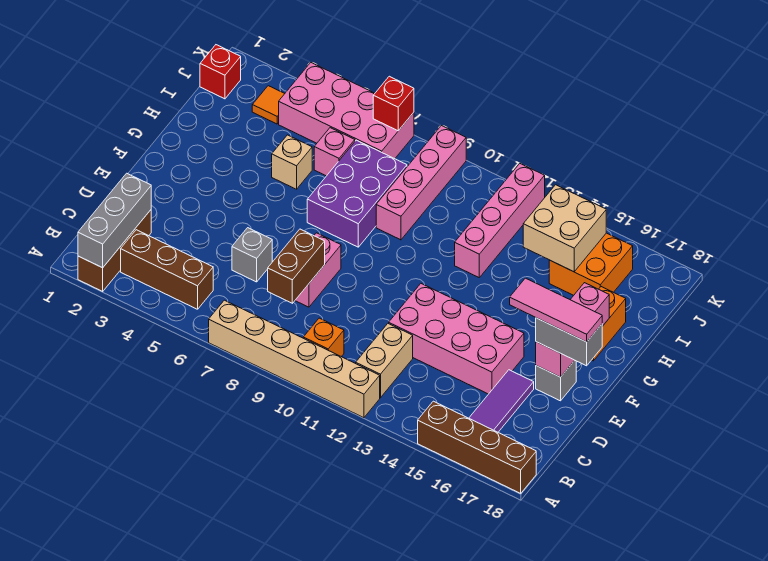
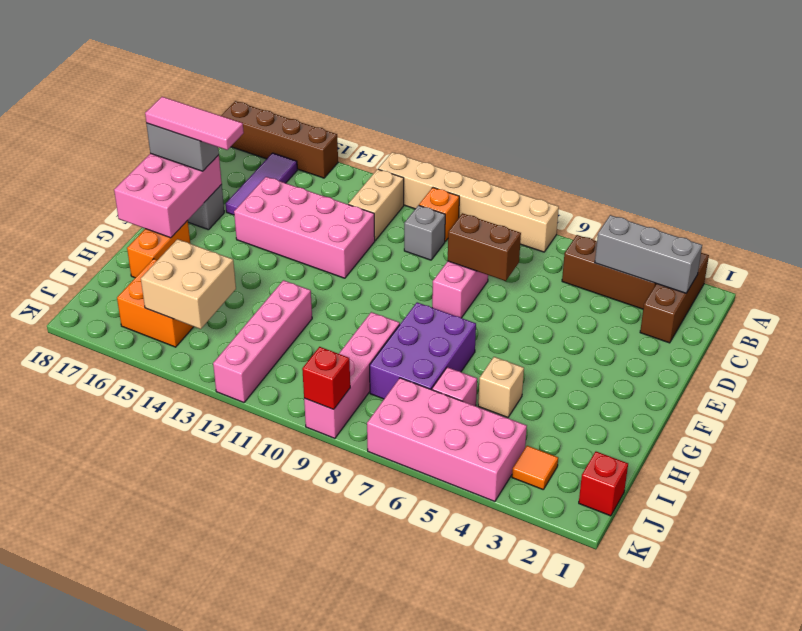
grey 1x3 brick [78,173,151,268] -> grey 1x3 brick turned to [595,215,702,293]
brown 1x2 brick [268,229,325,303] -> brown 1x2 brick turned to [448,213,521,281]
grey 1x1 brick [232,228,272,282] -> grey 1x1 brick moved to [404,205,445,260]
pink 1x3 brick [536,283,609,377] -> pink 2x3 brick [114,153,222,238]
red 1x1 brick [373,76,414,131] -> red 1x1 brick moved to [302,347,350,409]

